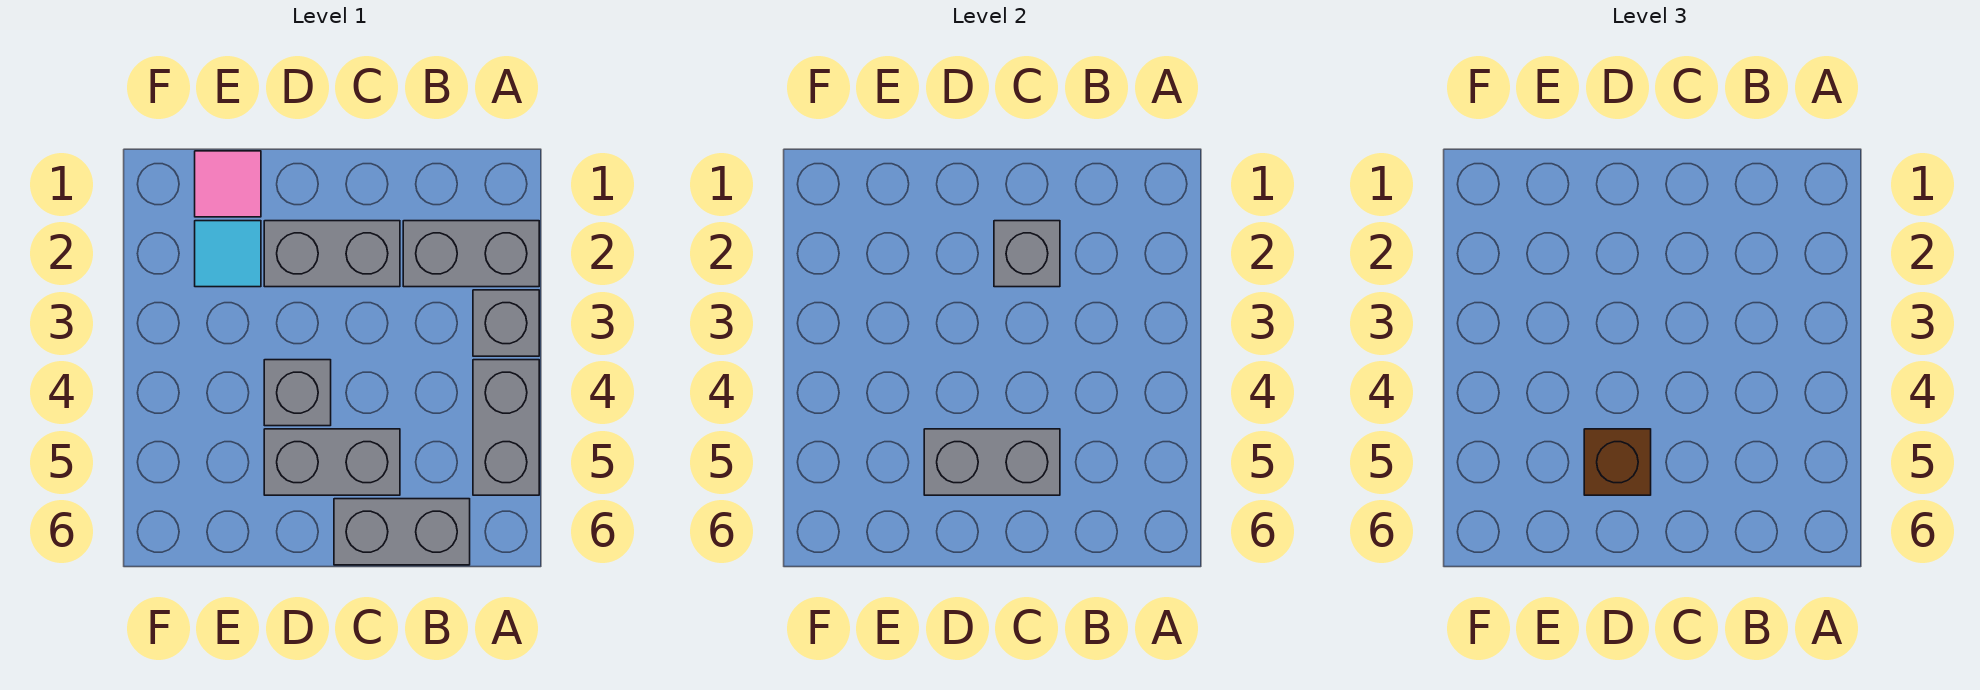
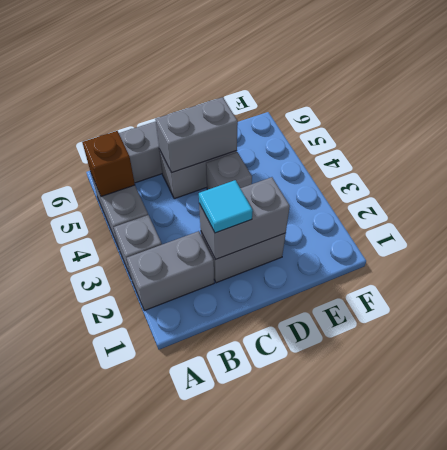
grey 1x1 brick [994,221,1060,287] -> grey 1x2 brick [199,177,290,260]
brown 1x1 brick [1584,429,1651,495] -> brown 1x1 brick moved to [82,131,135,196]
pink 1x1 tile [195,151,261,217] -> none
cyan 1x1 tile [195,221,261,287] -> cyan 1x1 tile moved to [199,180,253,233]

